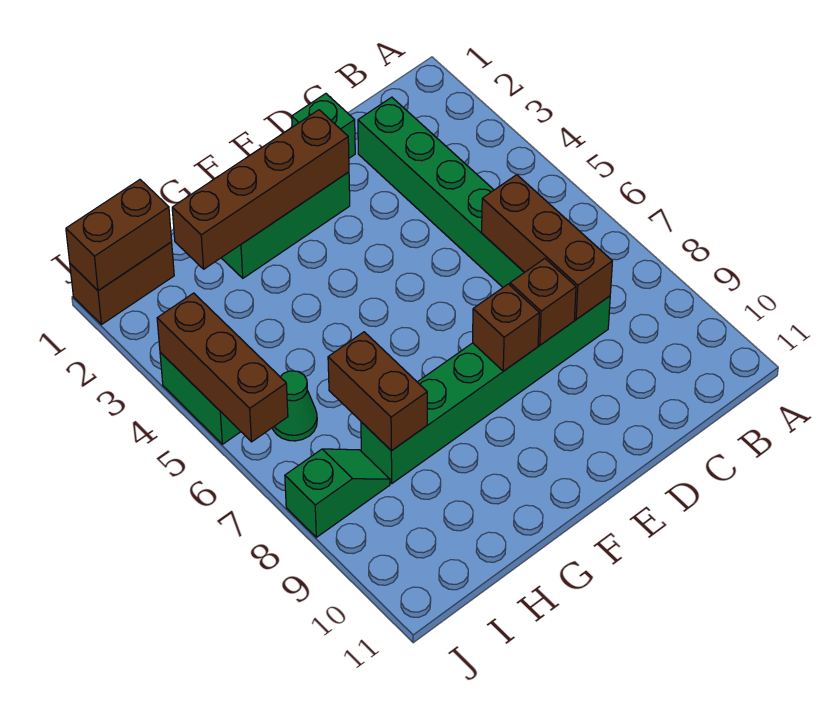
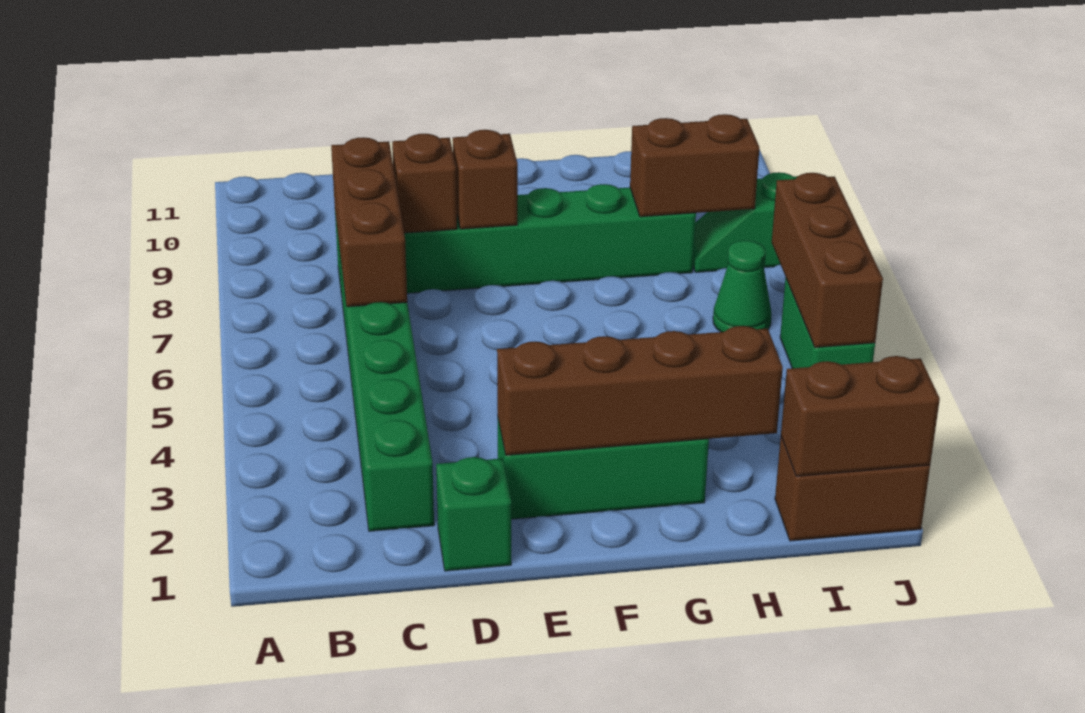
brown 1x2 brick [328,332,427,451] -> brown 1x2 brick turned to [630,114,759,217]

